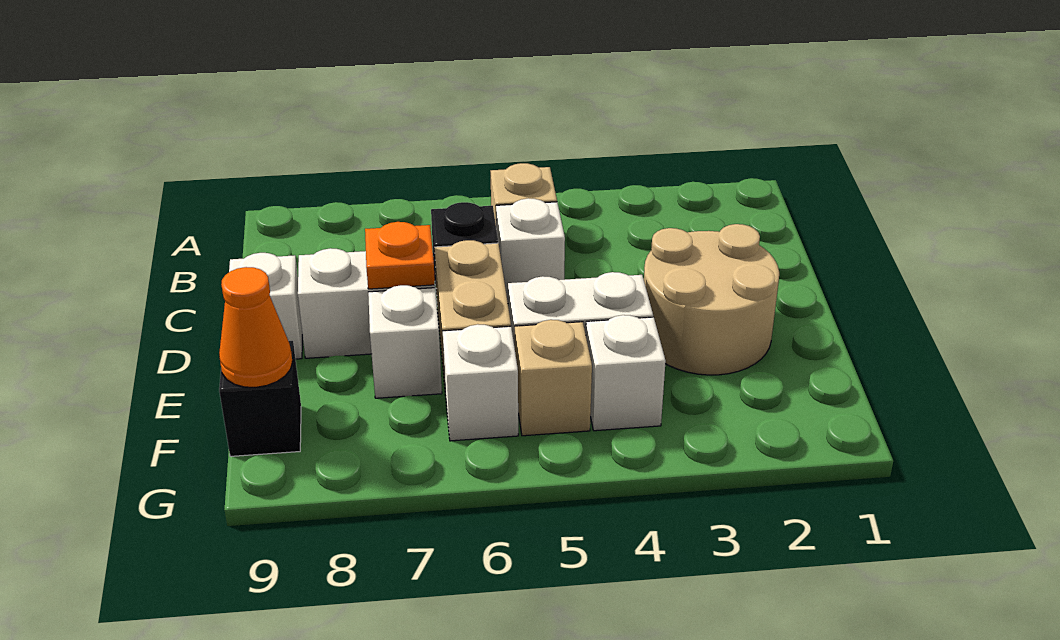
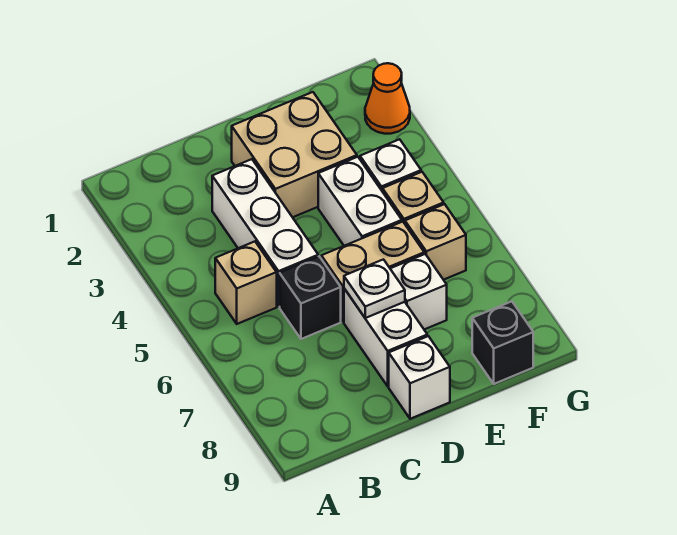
white 1x1 brick [496,198,565,302] -> white 1x3 brick [212,159,318,306]
tan 2x2 round brick [644,224,779,375] -> tan 2x2 brick [232,92,357,217]
orange 1x1 plate [365,222,435,289] -> white 1x1 plate [344,259,405,318]
white 1x1 brick [443,324,518,441] -> tan 1x1 brick [405,204,466,280]
orange 1x1 cone [219,267,293,387] -> orange 1x1 cone moved to [365,63,410,134]

